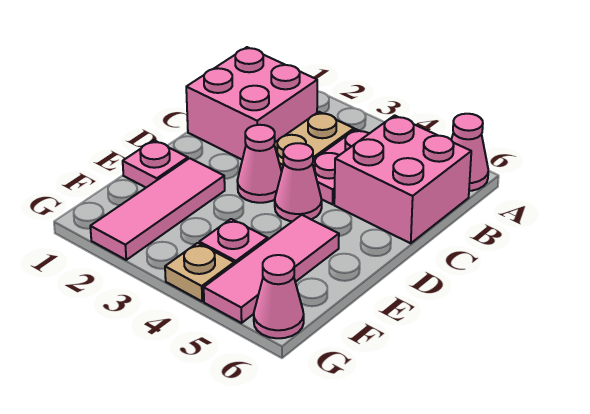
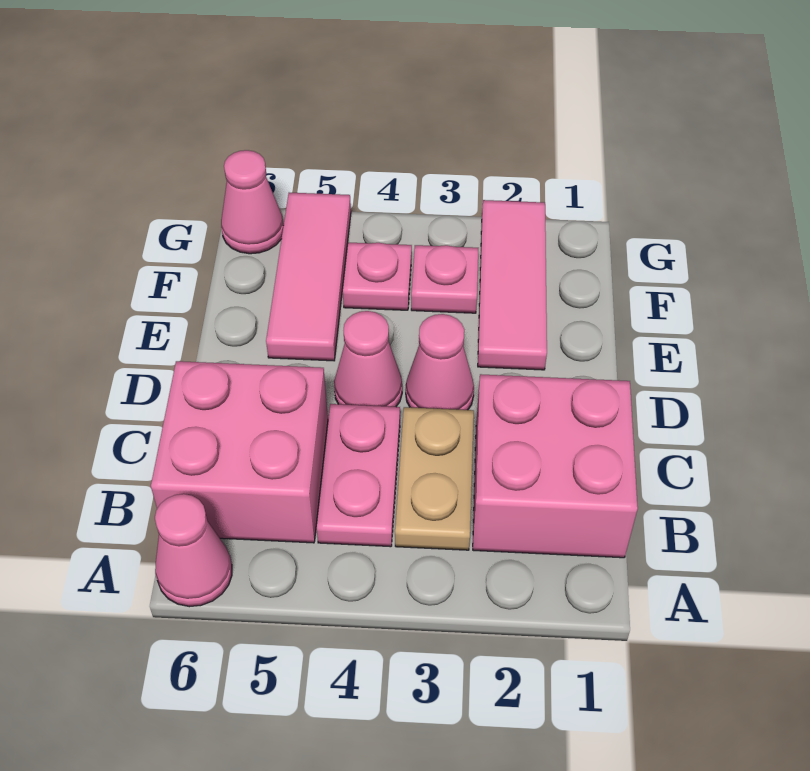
pink 1x1 plate [123,140,188,187] -> pink 1x1 plate moved to [411,245,478,313]
tan 1x1 plate [165,243,234,301] -> none

